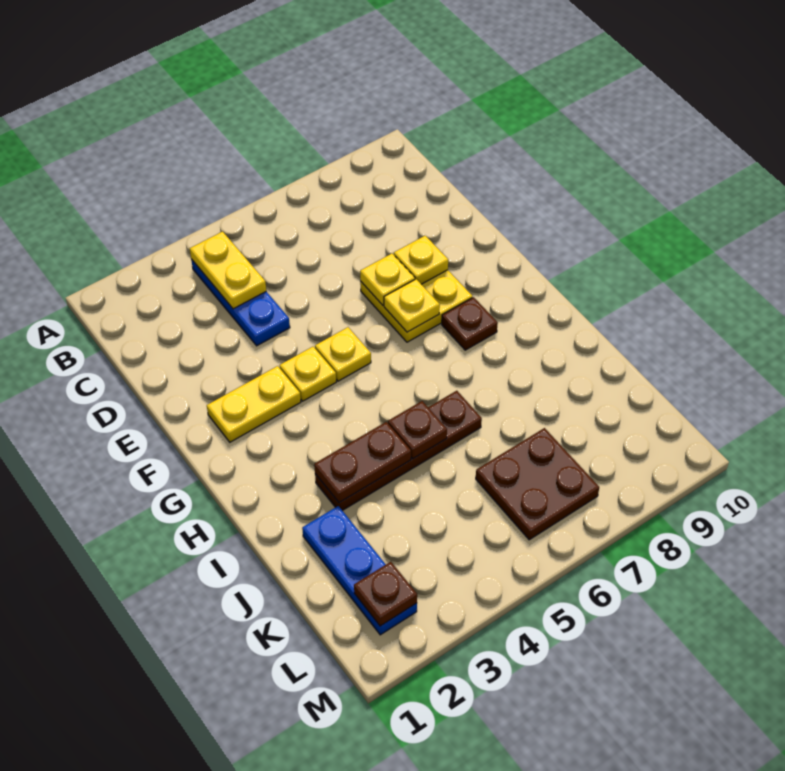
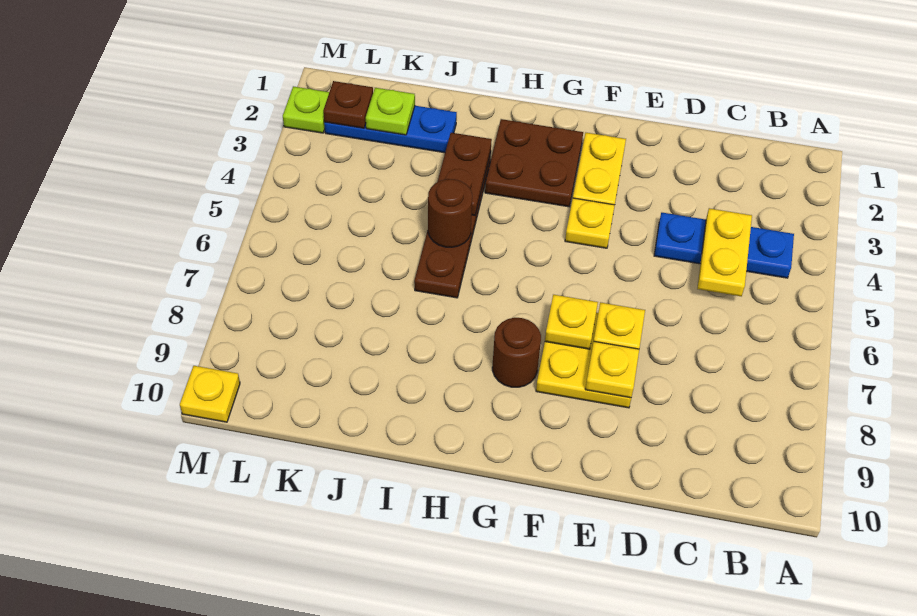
yellow 1x2 plate [190,231,266,309] -> yellow 1x2 plate turned to [697,208,752,296]
yellow 1x1 plate [315,327,371,381] -> yellow 1x1 plate moved to [180,366,240,422]
brown 1x1 plate [442,297,498,350] -> brown 1x1 round brick [492,318,541,387]
brown 1x1 plate [388,401,447,459] -> brown 1x1 round brick [428,179,472,247]
none -> lime 1x1 plate [366,88,415,135]
brown 2x2 plate [476,428,599,540] -> brown 2x2 plate moved to [485,119,583,207]
none -> lime 1x1 plate [283,86,329,133]

